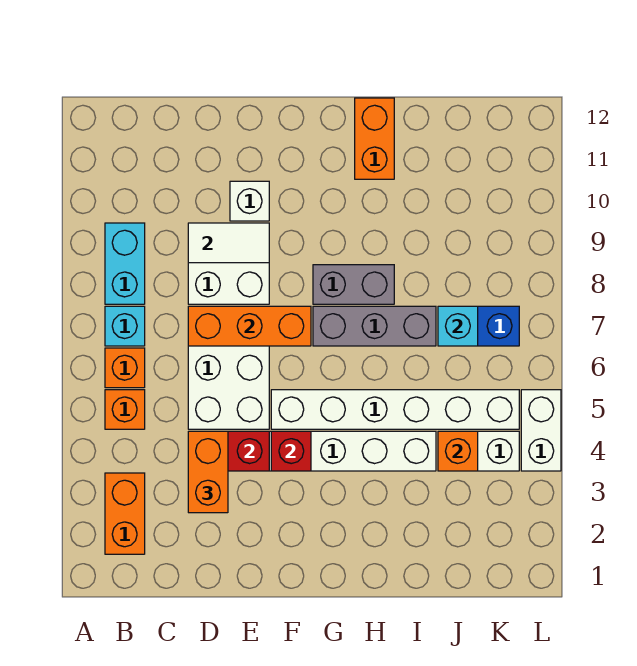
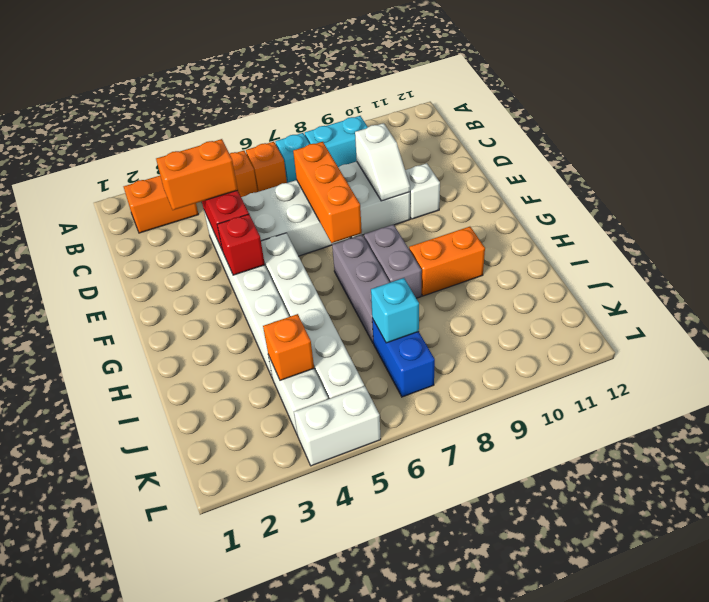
white 1x2 tile [188,223,269,263] -> white 1x2 slope [355,123,410,201]
orange 1x2 brick [355,98,394,179] -> orange 1x2 brick moved to [409,227,485,296]

